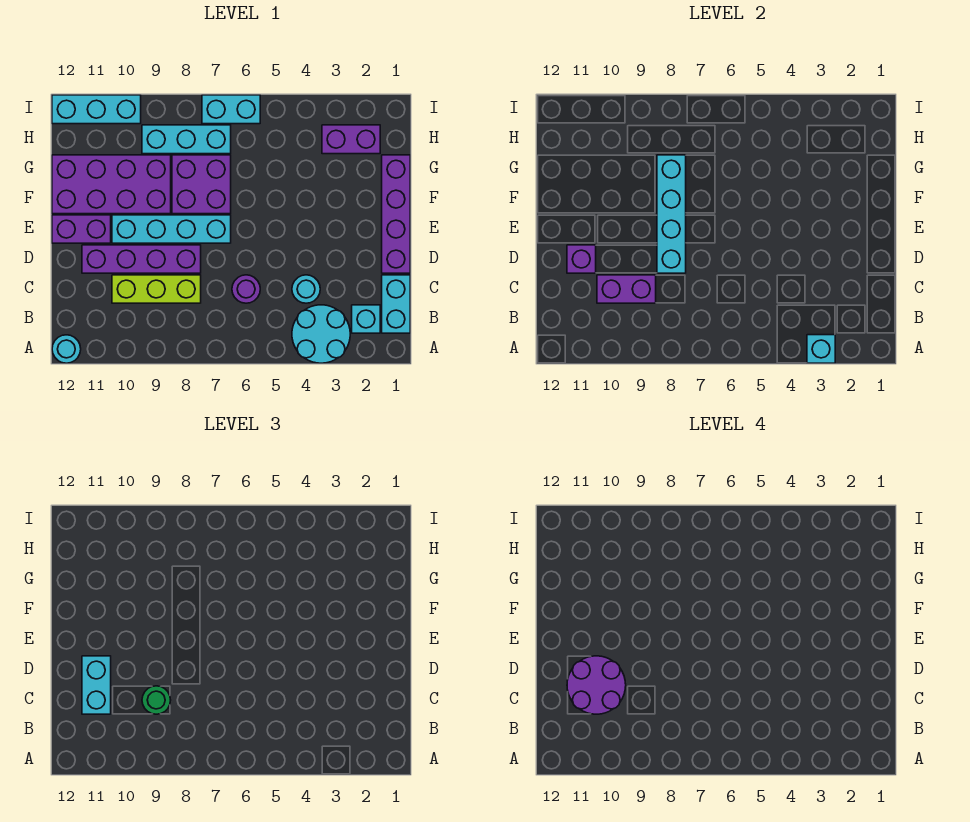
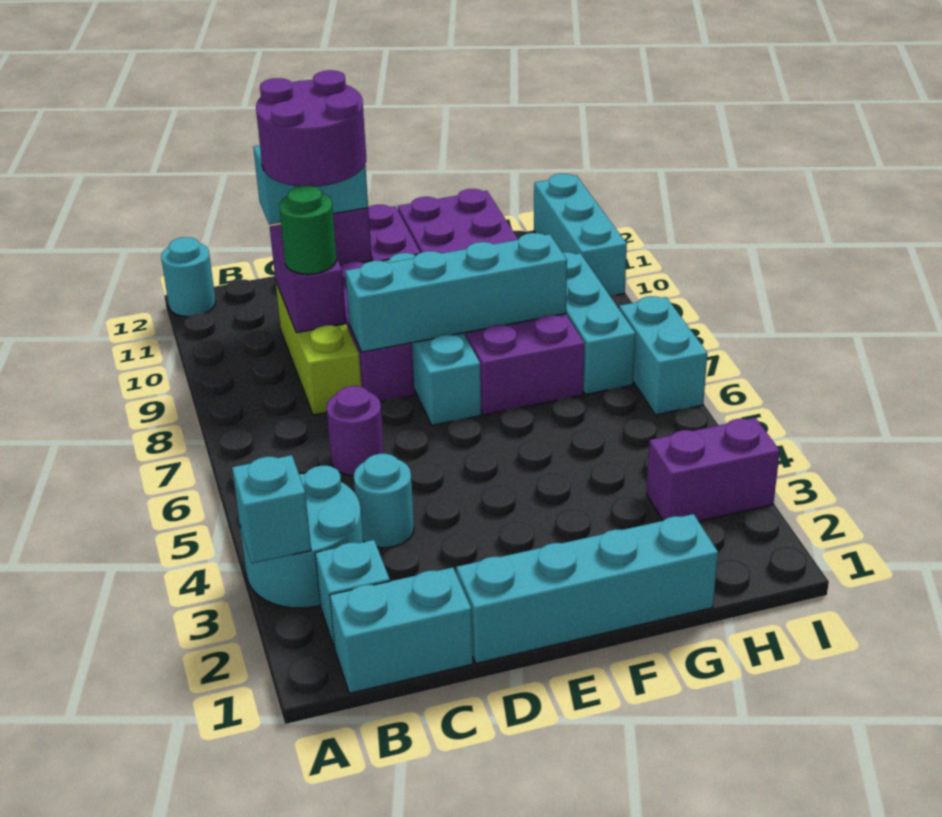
purple 1x4 brick [382,155,410,273] -> cyan 1x4 brick [456,514,718,664]
purple 1x2 brick [322,125,380,154] -> purple 1x2 brick turned to [646,418,780,521]

